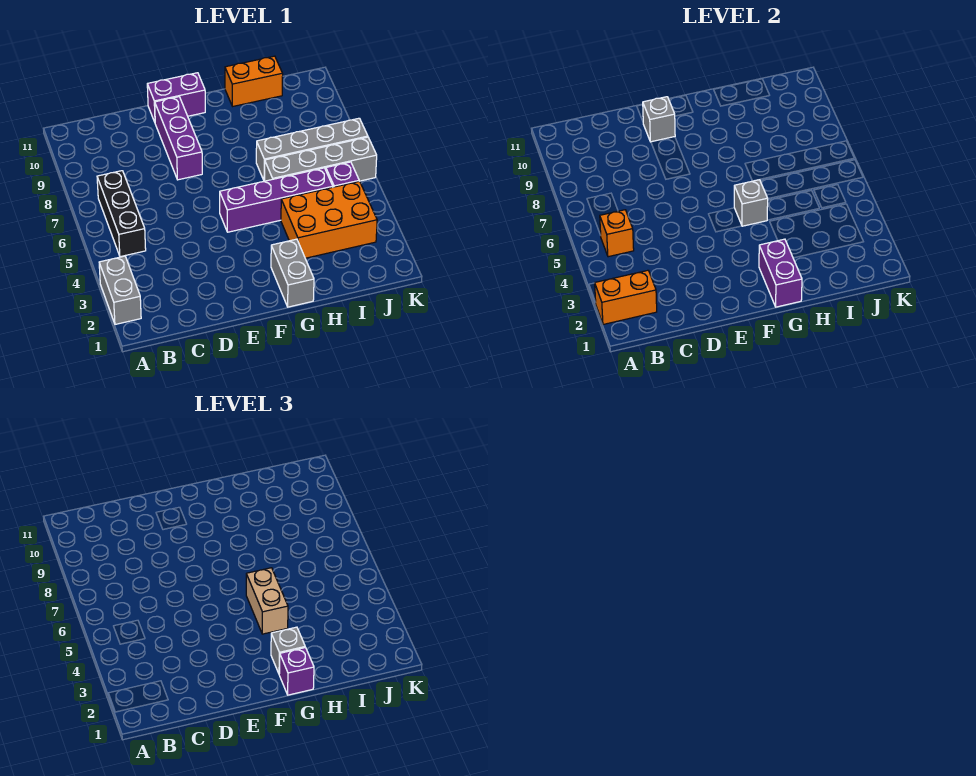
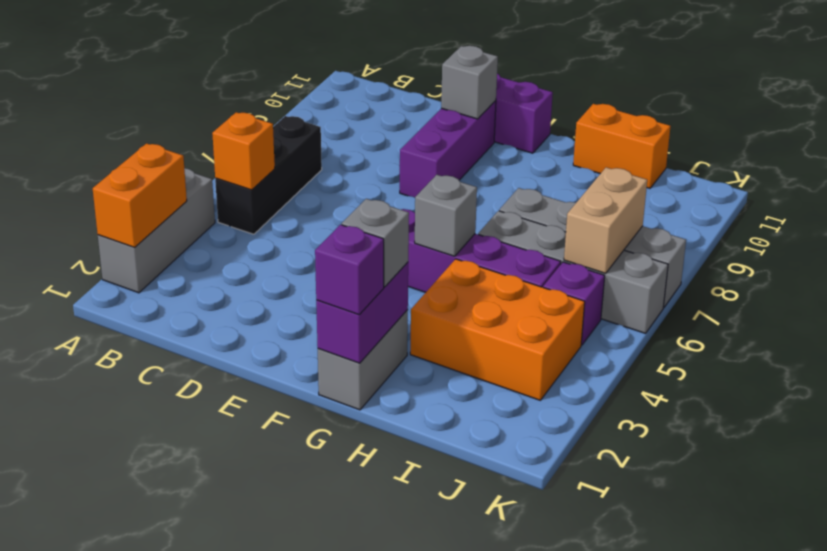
grey 1x2 brick [99,256,141,324] -> grey 1x3 brick [98,168,215,293]
orange 1x2 brick [595,270,657,324] -> orange 1x2 brick turned to [93,143,187,247]
tan 1x2 brick [246,568,288,634] -> tan 1x2 brick moved to [564,167,647,273]

